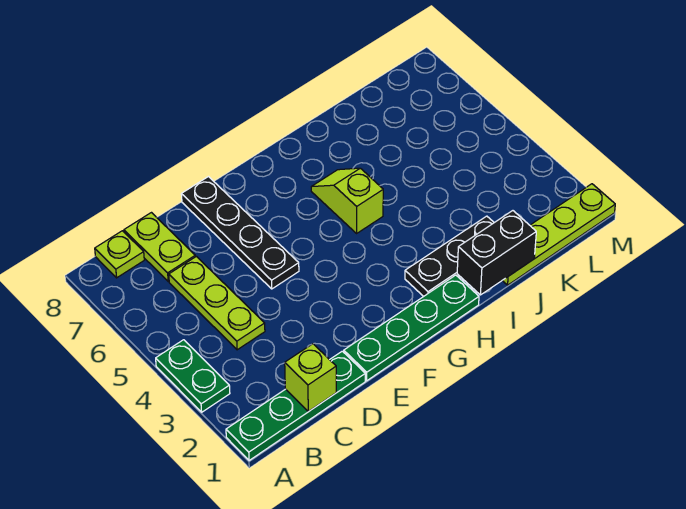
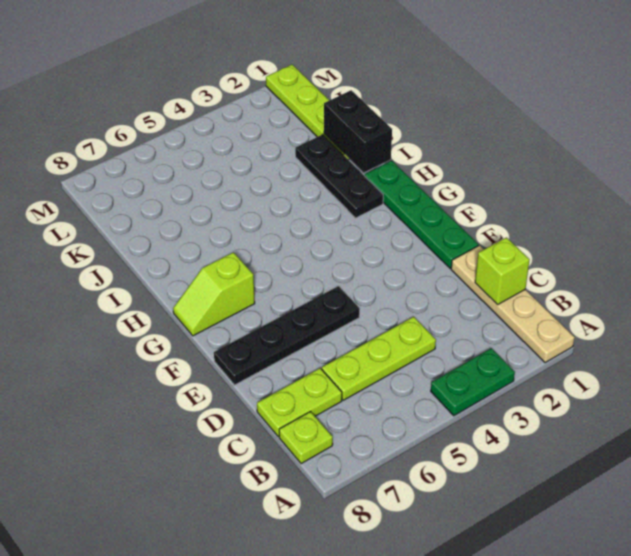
green 1x4 plate [226,351,365,461] -> tan 1x4 plate [451,245,575,363]
lime 1x2 slope [311,168,383,233] -> lime 1x2 slope moved to [173,252,255,336]

